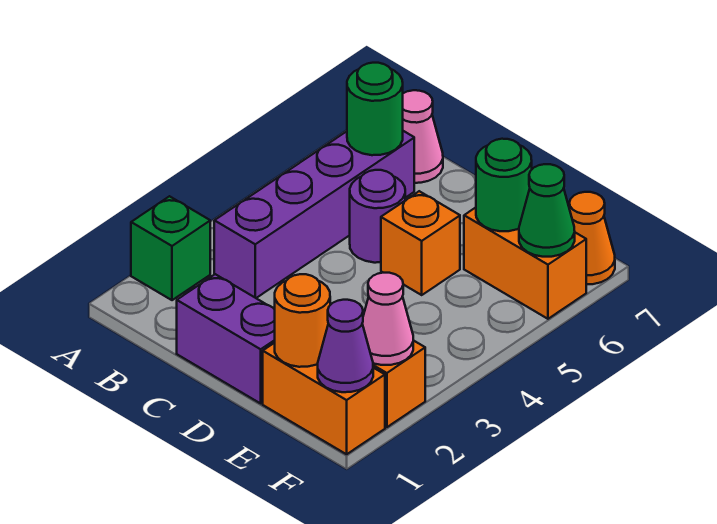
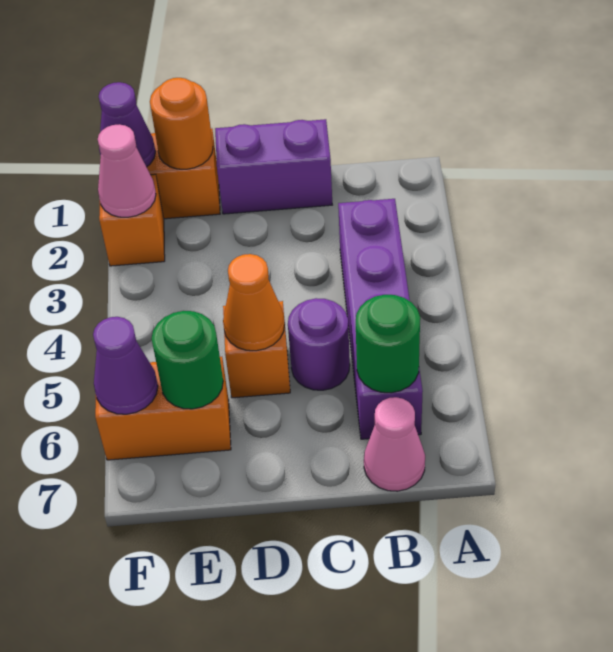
green 1x1 brick [131,196,210,300] -> none
green 1x1 cone [519,164,575,257] -> purple 1x1 cone [93,317,158,414]
orange 1x1 cone [569,192,615,284] -> orange 1x1 cone moved to [223,254,285,351]

